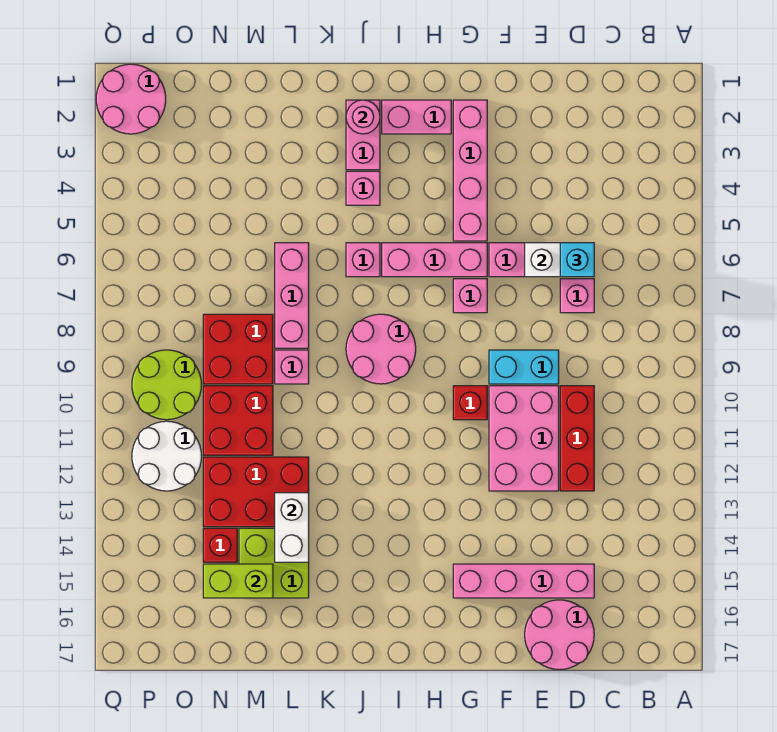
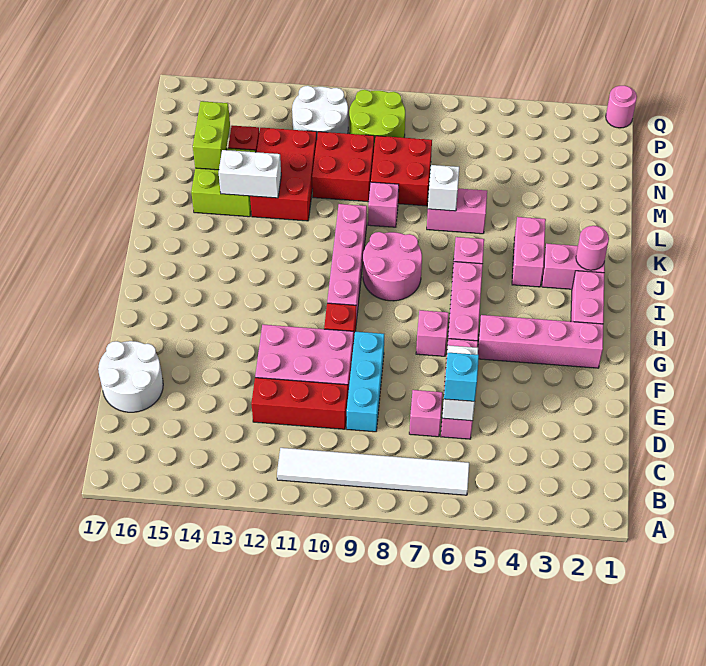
none -> white 1x6 tile [277,448,469,495]
pink 1x4 brick [453,564,594,598] -> pink 1x4 brick moved to [327,204,367,322]
pink 2x2 round brick [525,600,594,670] -> white 2x2 round brick [98,341,163,412]
cyan 1x2 brick [489,350,559,384] -> cyan 1x3 brick [347,332,384,432]
pink 1x1 brick [346,171,380,205] -> pink 1x2 brick [512,217,546,287]
pink 1x3 brick [275,243,309,348] -> pink 1x2 brick [427,188,487,234]
none -> white 1x1 brick [428,165,459,211]
pink 2x2 round brick [96,64,166,134] -> pink 1x1 round brick [606,86,637,128]

